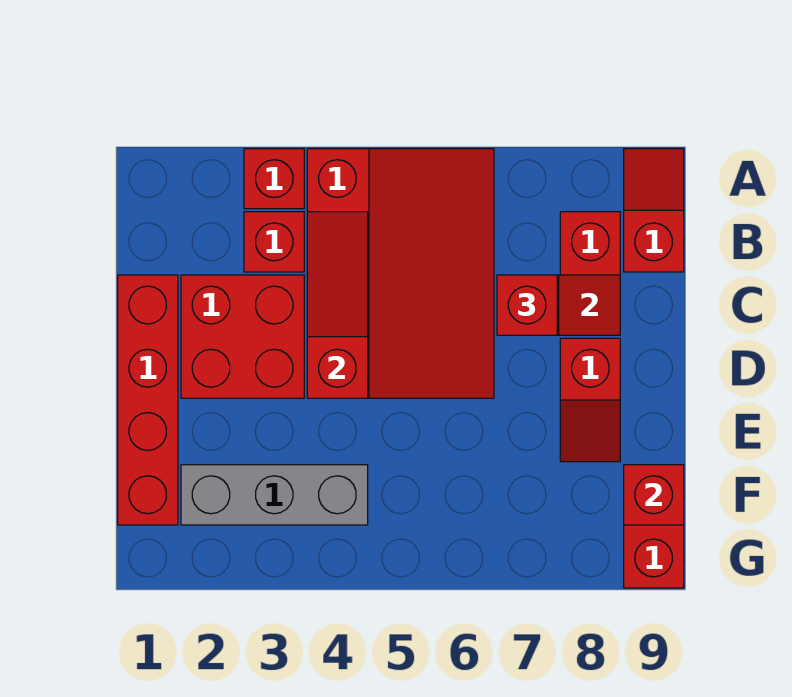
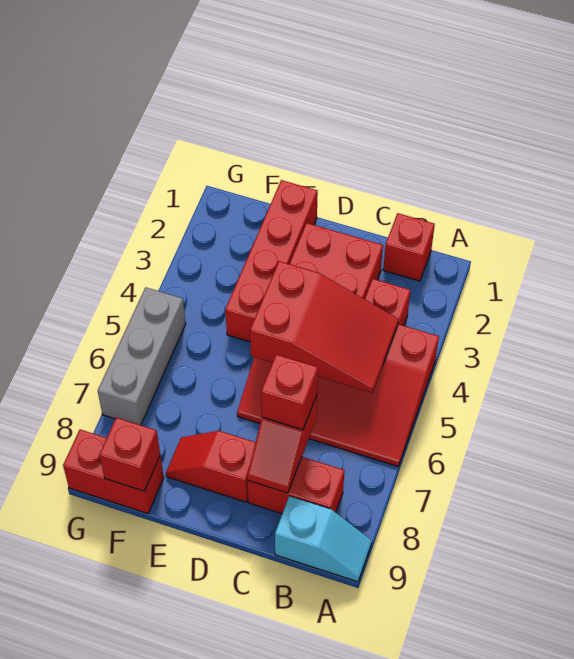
red 1x1 brick [244,149,304,209] -> red 1x1 brick moved to [383,213,435,281]
red 1x2 slope [624,149,684,272] -> cyan 1x2 slope [275,496,372,582]
red 1x3 slope [307,212,368,398] -> red 2x3 slope [250,261,399,393]
red 1x4 brick [118,275,178,525] -> red 1x4 brick turned to [225,180,318,342]
grey 1x3 brick [181,465,368,525] -> grey 1x3 brick moved to [98,287,186,425]

